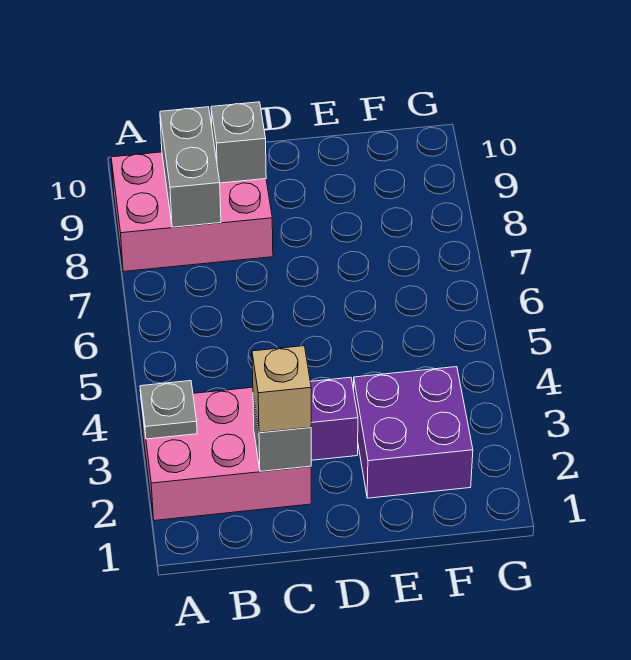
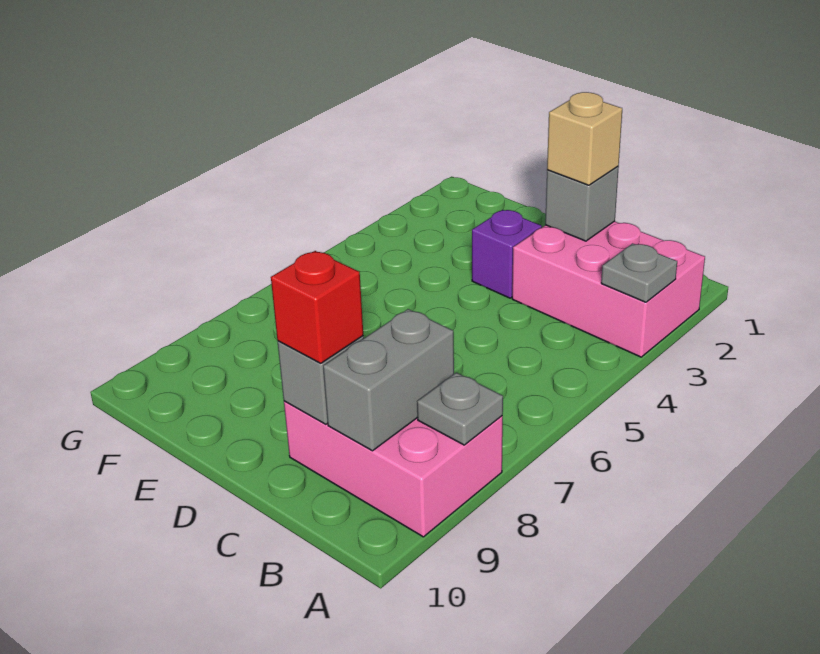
none -> grey 1x1 plate [417,372,503,445]
none -> red 1x1 brick [271,251,363,363]
purple 2x2 brick [354,367,473,498] -> none

